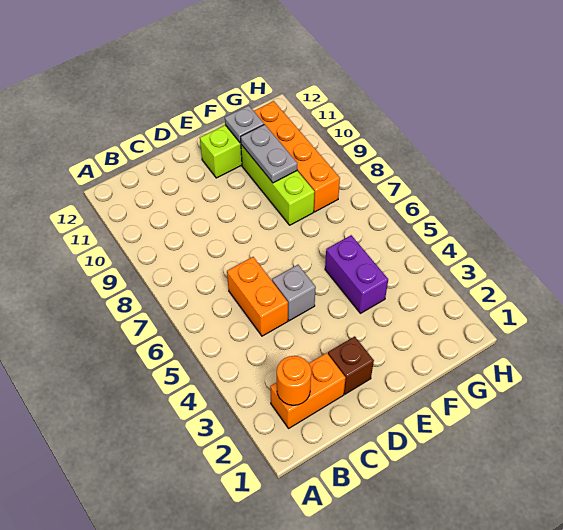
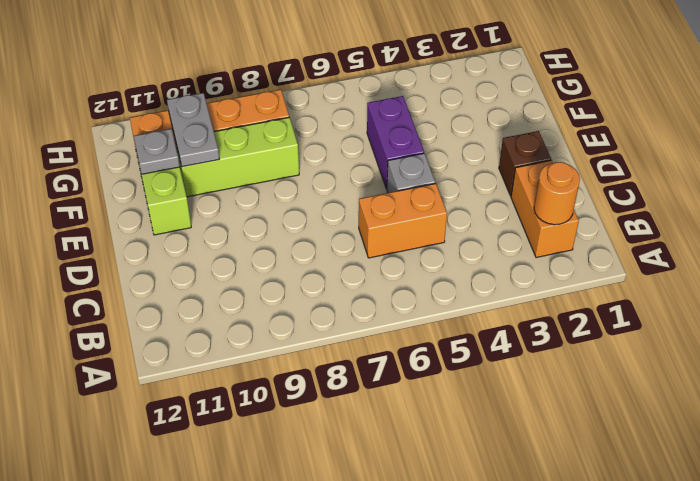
purple 1x2 brick [325,235,388,313] -> purple 1x2 brick turned to [367,96,424,189]
grey 1x2 plate [241,124,297,183] -> grey 1x2 plate turned to [167,93,219,167]

